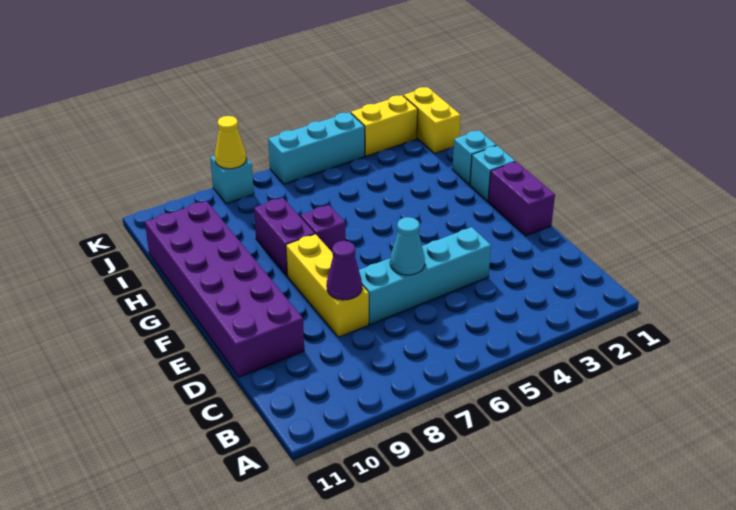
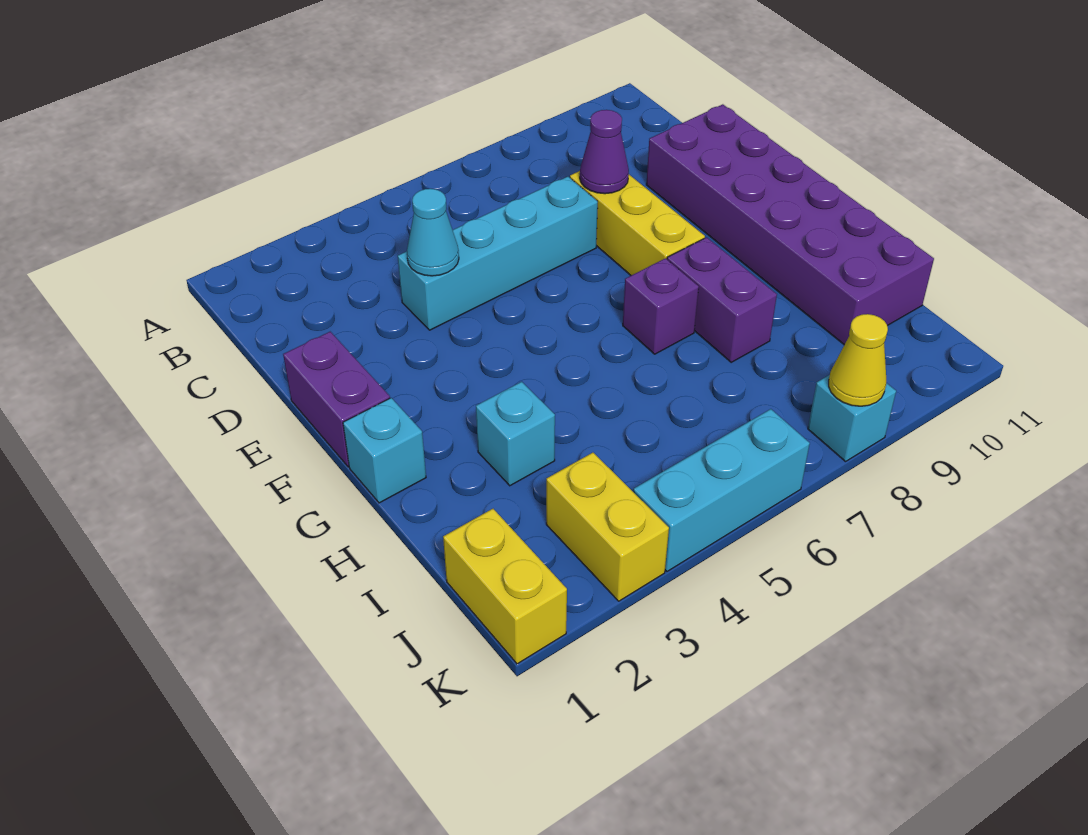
cyan 1x1 cone [390,217,425,275] -> cyan 1x1 cone moved to [407,189,459,276]
cyan 1x1 brick [452,130,496,185] -> cyan 1x1 brick moved to [476,382,555,486]
yellow 1x2 brick [351,95,418,156] -> yellow 1x2 brick turned to [546,453,669,601]

